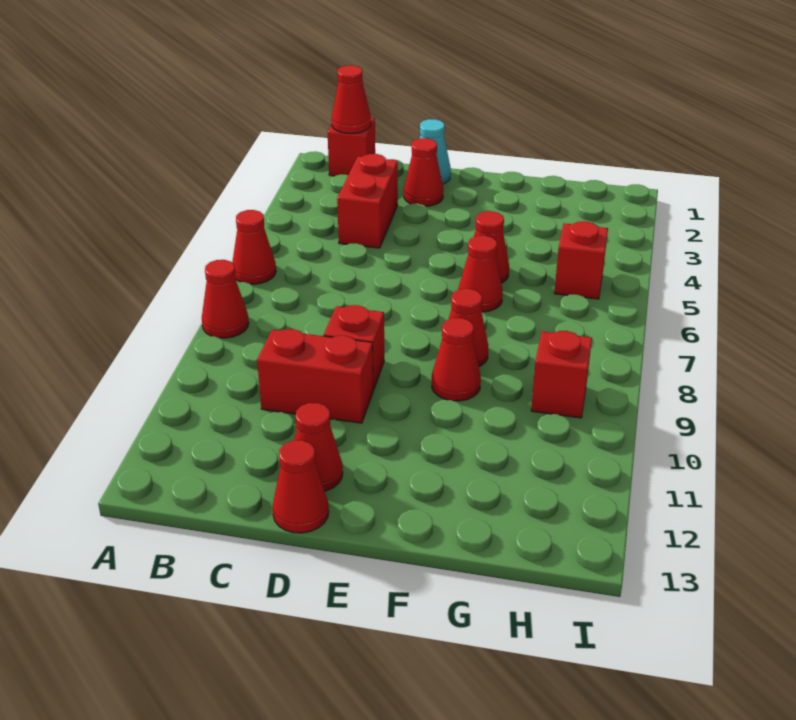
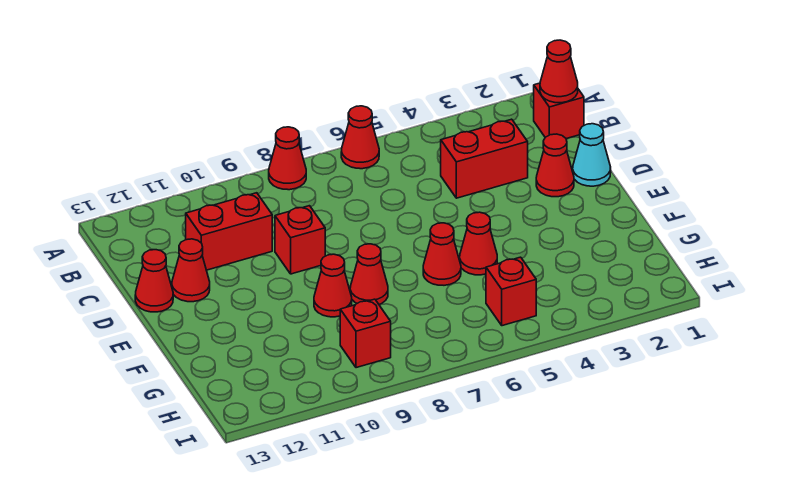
red 1x2 brick [257,329,373,423] -> red 1x2 brick turned to [186,193,272,270]

